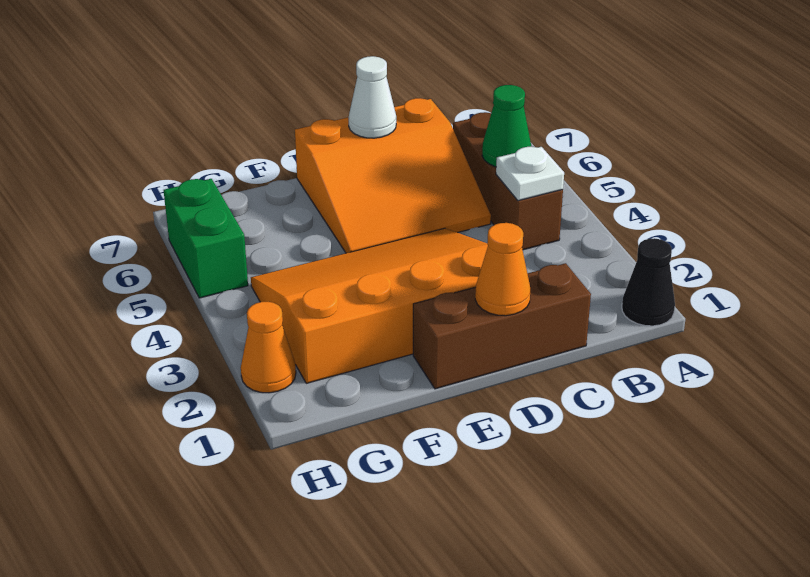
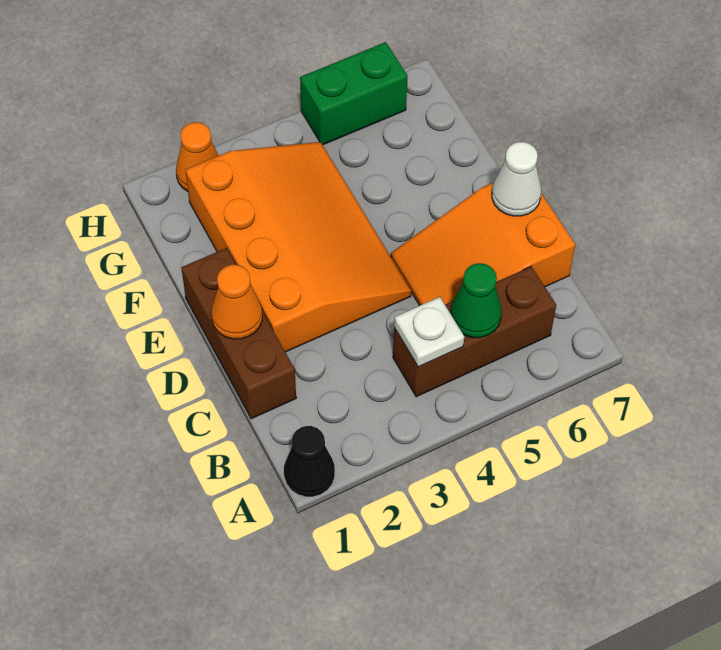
orange 3x3 slope [295,98,491,253] -> orange 2x3 slope [391,183,575,306]

